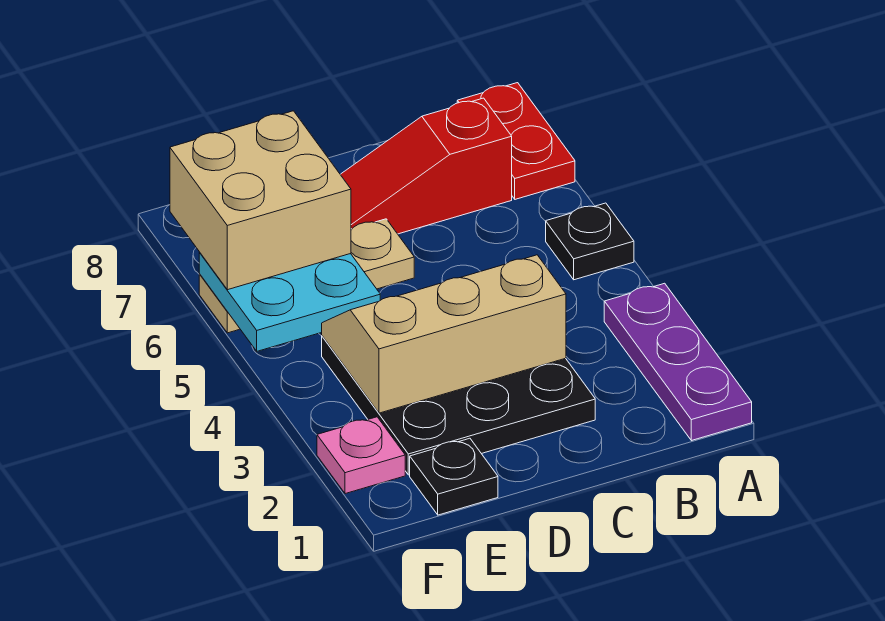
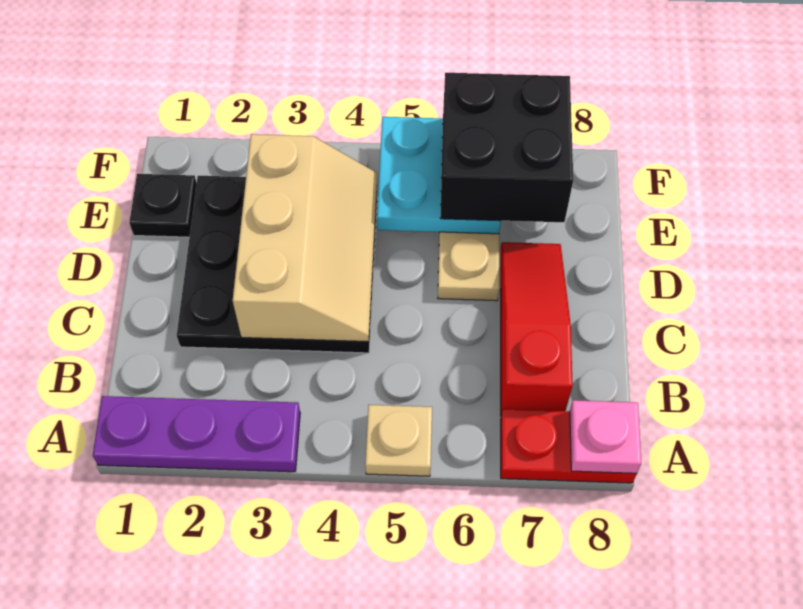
black 1x1 plate [546,203,634,280] -> tan 1x1 plate [365,405,432,476]
tan 2x2 brick [170,111,351,290] -> black 2x2 brick [441,73,573,222]
pink 1x1 plate [317,417,405,494] -> pink 1x1 plate moved to [570,400,641,473]

